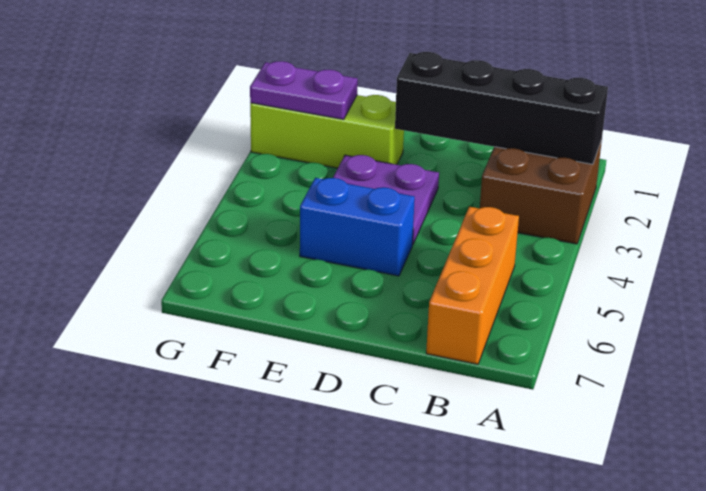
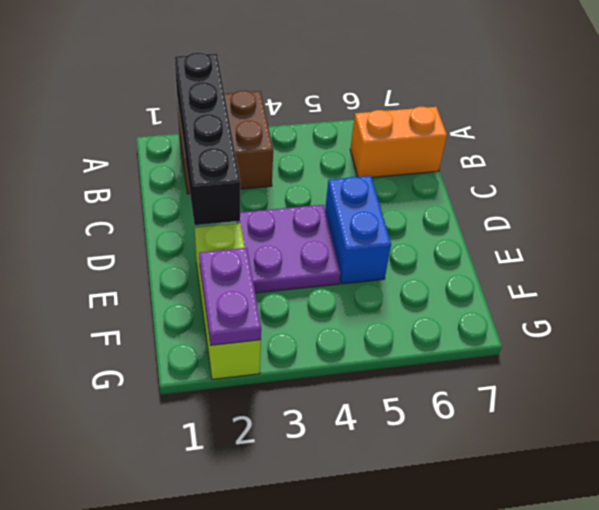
orange 1x3 brick [426,207,519,364] -> orange 1x2 brick [350,107,447,177]

